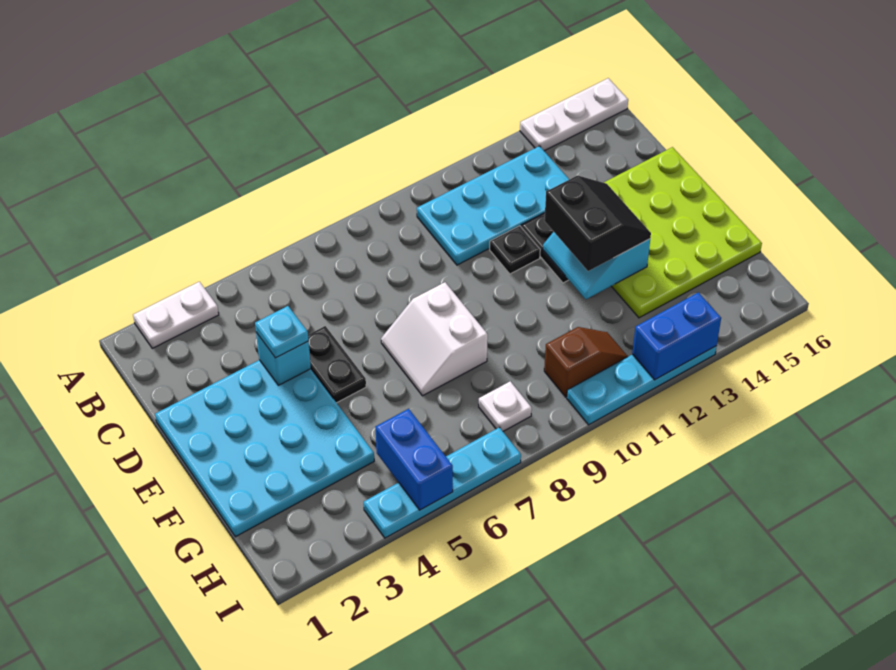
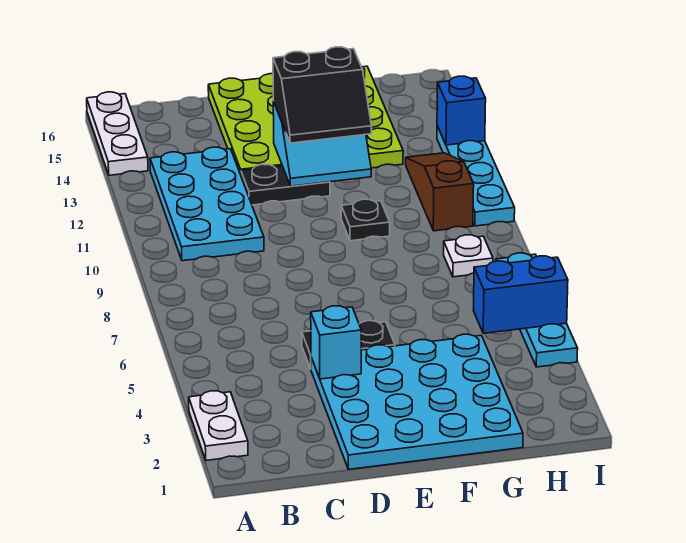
cyan 1x1 plate [255,306,309,358] -> none
black 1x1 plate [490,226,540,274] -> black 1x1 plate moved to [341,199,390,241]
white 2x2 slope [381,282,488,396] -> none
black 2x2 slope [544,175,651,271] -> black 2x2 slope turned to [273,47,371,143]
brown 1x2 slope [544,327,628,397] -> brown 1x3 slope [406,153,474,231]
blue 1x2 brick [632,292,721,380] -> blue 1x1 brick [437,76,486,145]

